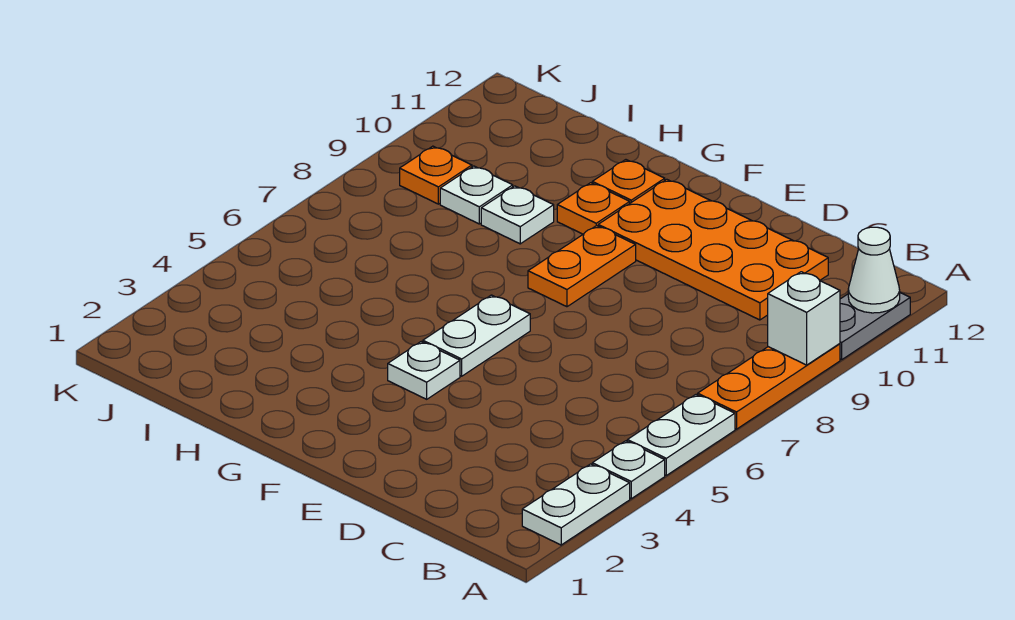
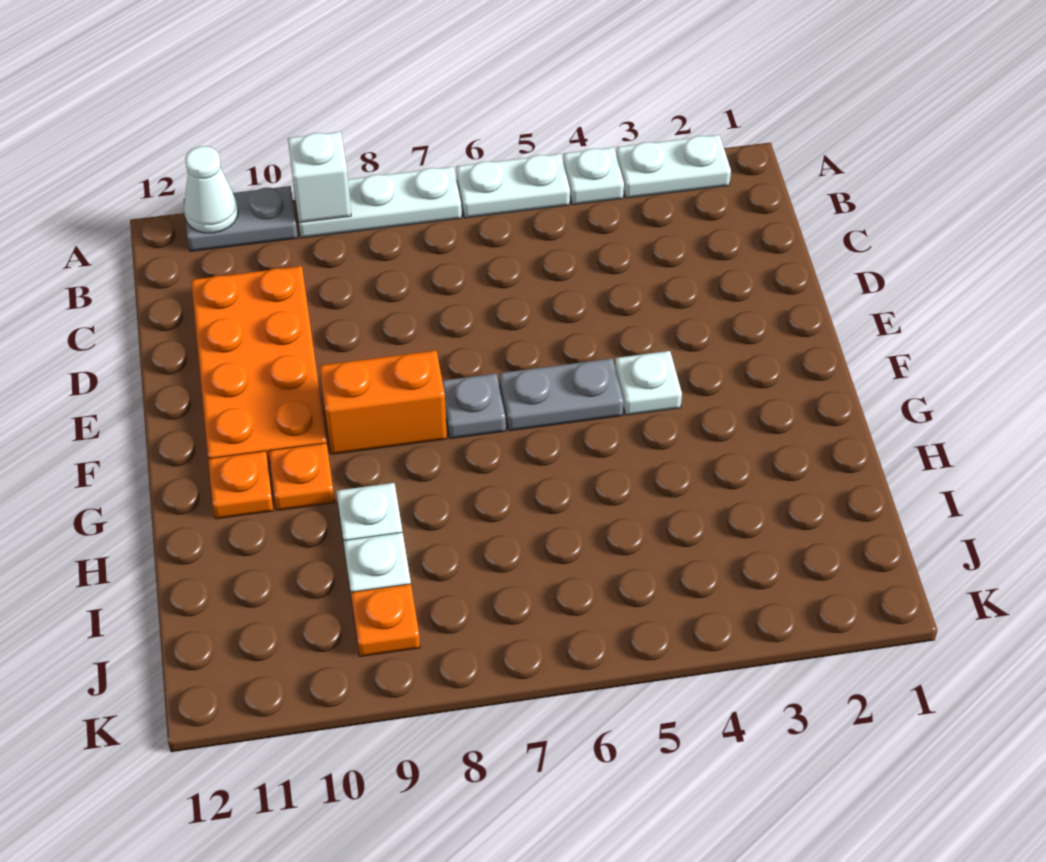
orange 1x3 plate [698,344,840,429] -> white 1x3 plate [294,167,462,238]
white 1x2 plate [423,295,530,376] -> grey 1x2 plate [500,358,624,431]
none -> grey 1x1 plate [442,374,506,439]
orange 1x2 plate [528,226,636,307] -> orange 1x2 brick [319,351,447,454]

